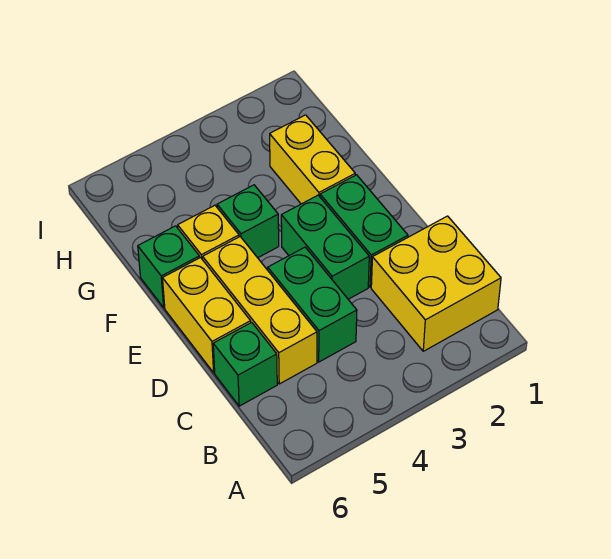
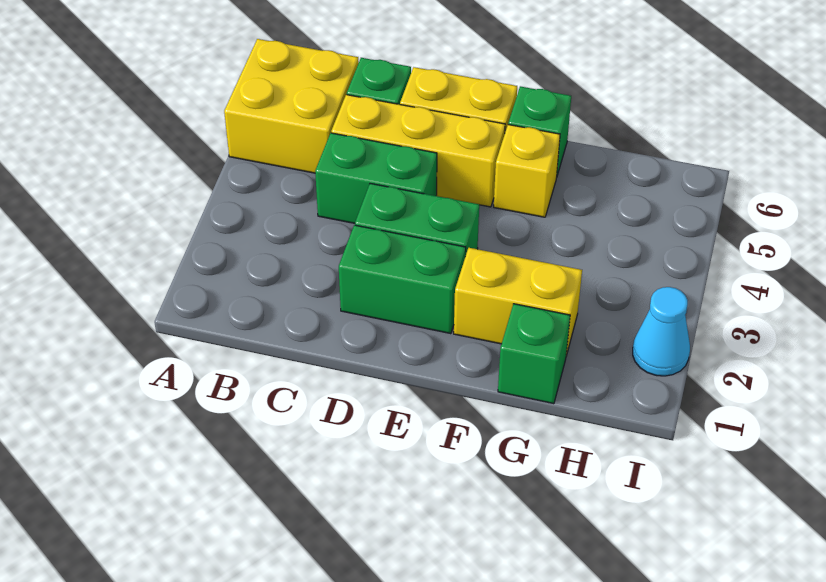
yellow 2x2 brick [371,216,501,351] -> yellow 2x2 brick moved to [224,39,359,173]
green 1x1 brick [217,185,279,258] -> green 1x1 brick moved to [498,304,570,404]
none -> cyan 1x1 cone [633,287,690,376]

